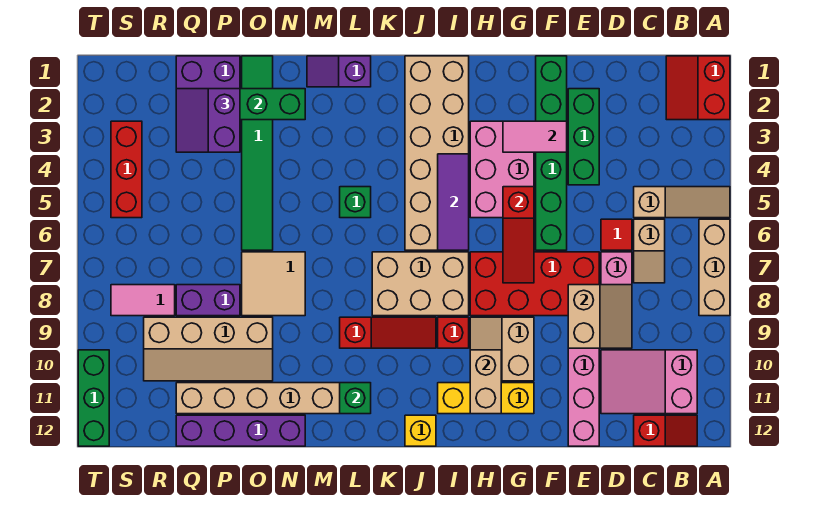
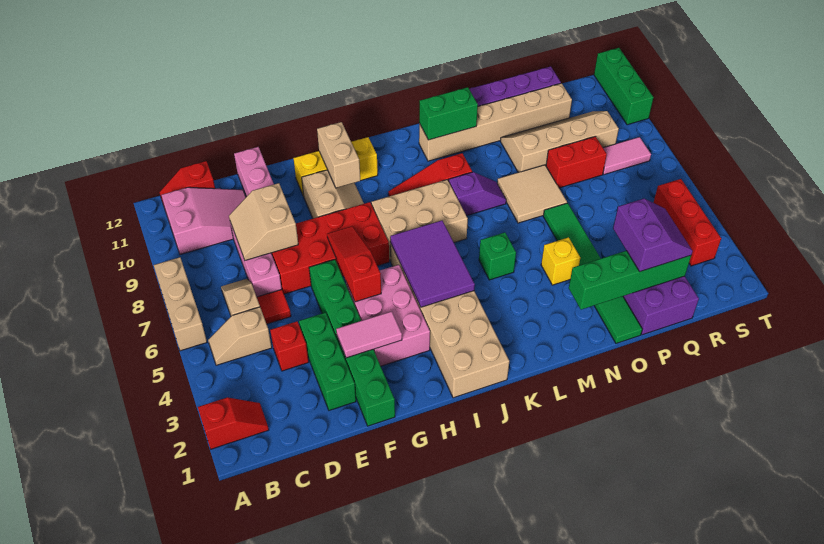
red 2x2 slope [666,56,730,120] -> red 1x2 slope [198,397,269,449]
tan 1x3 slope [634,187,730,218] -> tan 1x2 slope [208,307,272,365]
purple 1x3 tile [438,154,469,250] -> purple 2x3 tile [390,220,475,307]
red 1x1 brick [438,317,469,348] -> red 1x1 brick moved to [270,321,309,371]
yellow 1x1 brick [405,415,436,446] -> yellow 1x1 brick moved to [541,237,580,285]
purple 1x2 slope [307,56,371,87] -> purple 1x2 slope moved to [449,172,506,216]
green 1x1 brick [340,383,371,414] -> green 1x2 brick [419,87,478,140]
purple 1x2 brick [176,285,240,316] -> red 1x2 brick [546,136,607,188]

